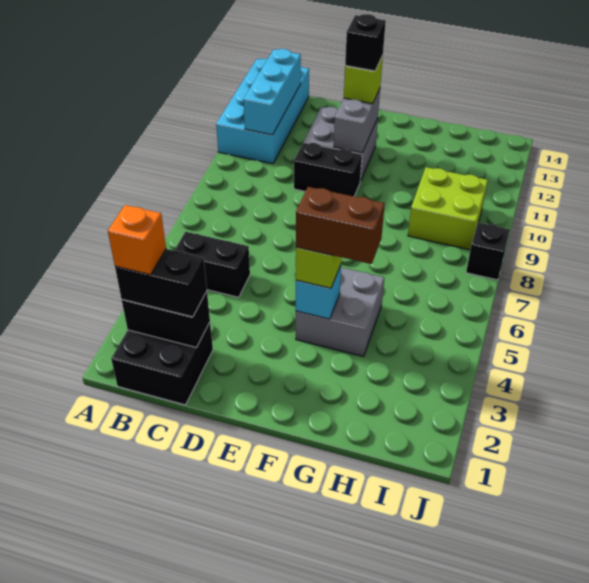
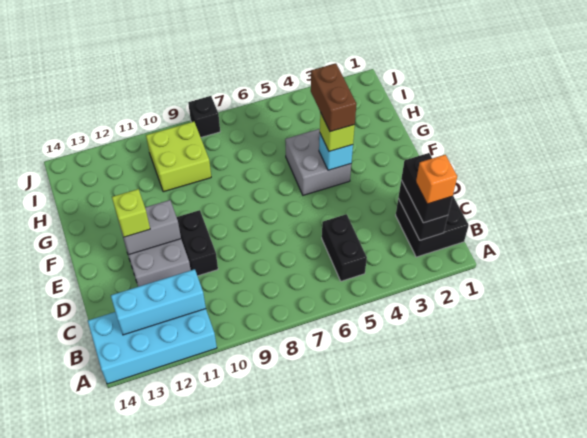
black 1x1 brick [345,14,386,71] -> none

